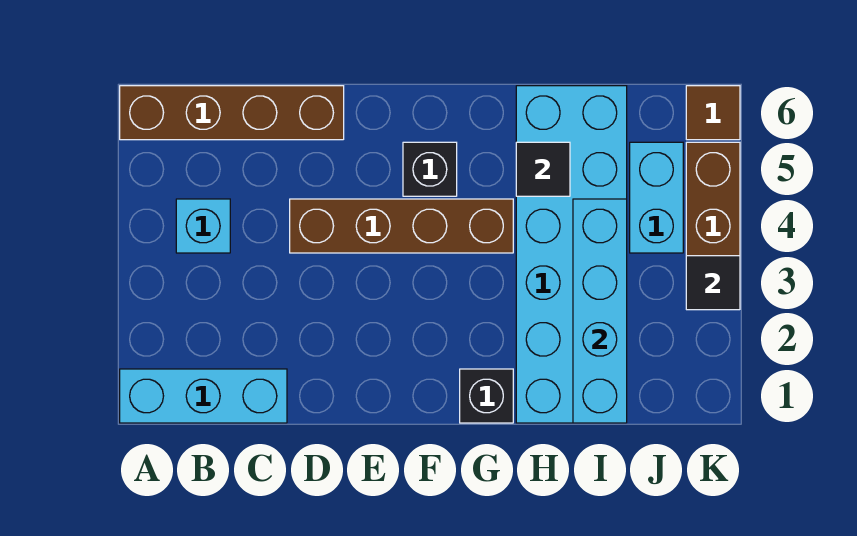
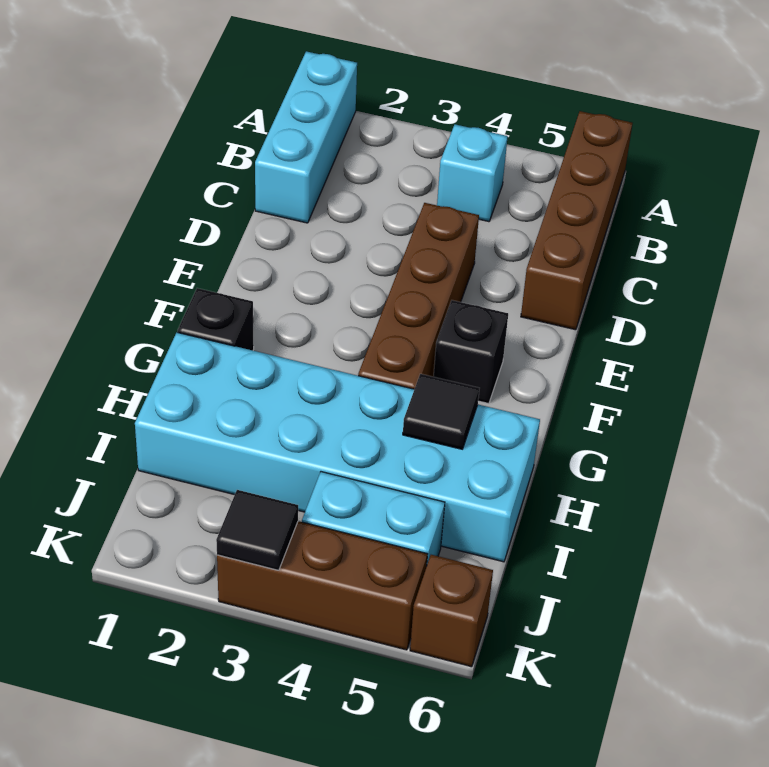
cyan 1x4 brick [573,199,627,423] -> none
brown 1x1 tile [686,86,740,140] -> brown 1x1 brick [410,555,493,667]

